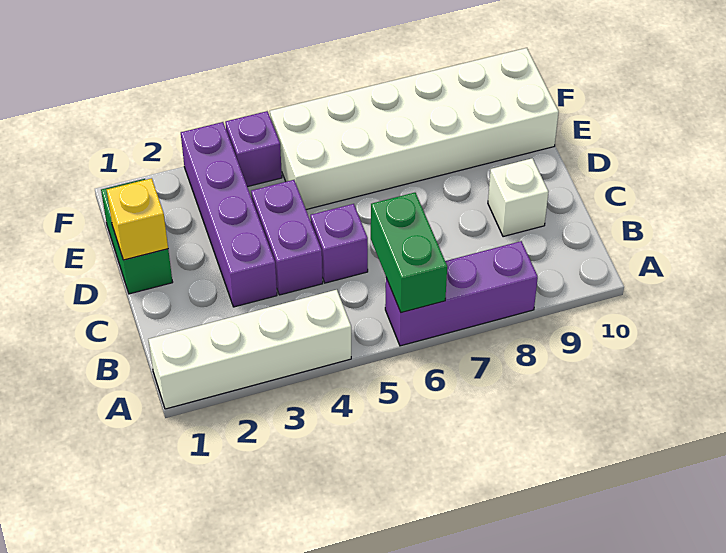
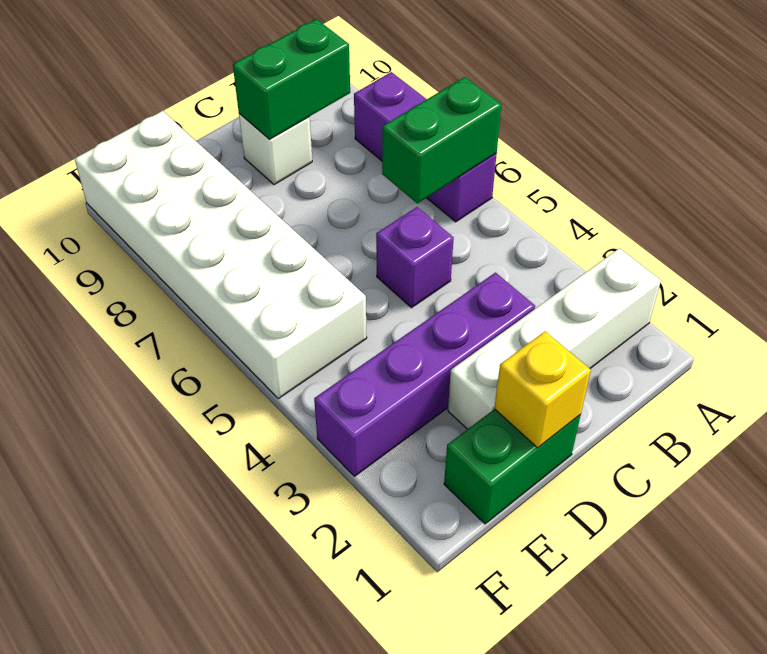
white 1x4 brick [148,290,351,409] -> white 1x4 brick turned to [448,248,661,429]
none -> green 1x2 brick [233,19,350,139]
purple 1x2 brick [251,180,323,295] -> none
purple 1x1 brick [225,111,282,187] -> none

